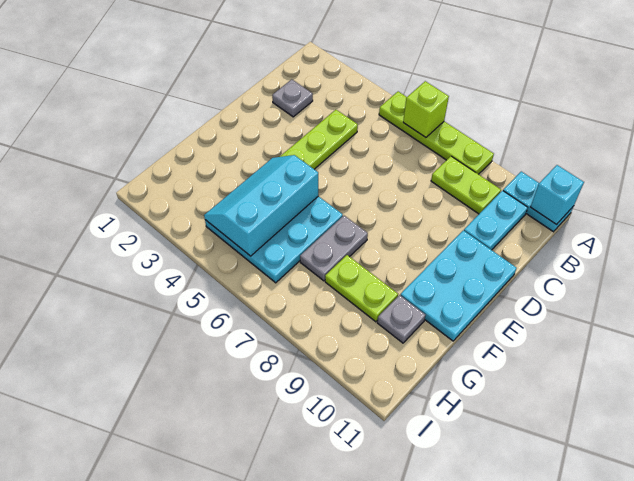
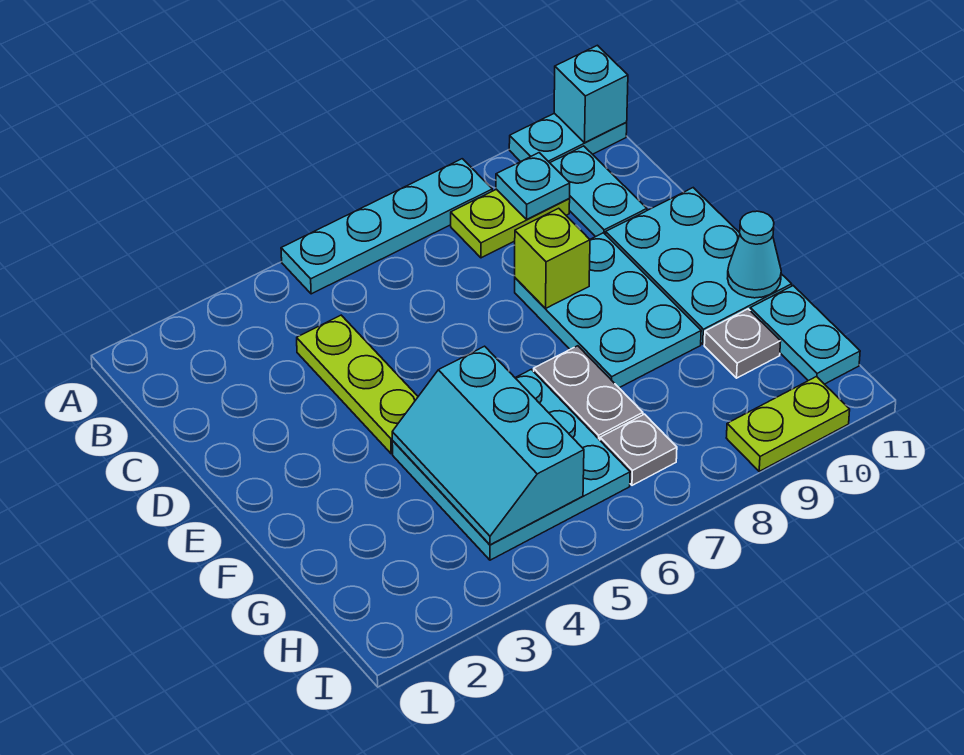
lime 1x4 plate [379,92,494,174] -> cyan 1x4 plate [281,159,492,294]
lime 1x1 brick [403,81,449,137] -> lime 1x1 brick moved to [515,208,590,309]
none -> cyan 1x1 plate [496,153,570,219]
grey 1x1 plate [272,79,313,117] -> grey 1x1 plate moved to [600,414,677,485]
none -> cyan 2x3 plate [515,233,701,388]
none -> cyan 1x1 cone [728,211,781,298]
lime 1x2 plate [325,255,398,322] -> lime 1x2 plate moved to [726,377,850,471]
none -> cyan 1x2 plate [750,286,860,384]

